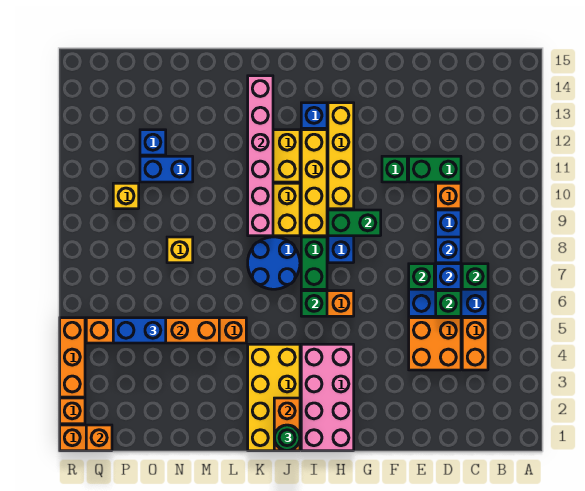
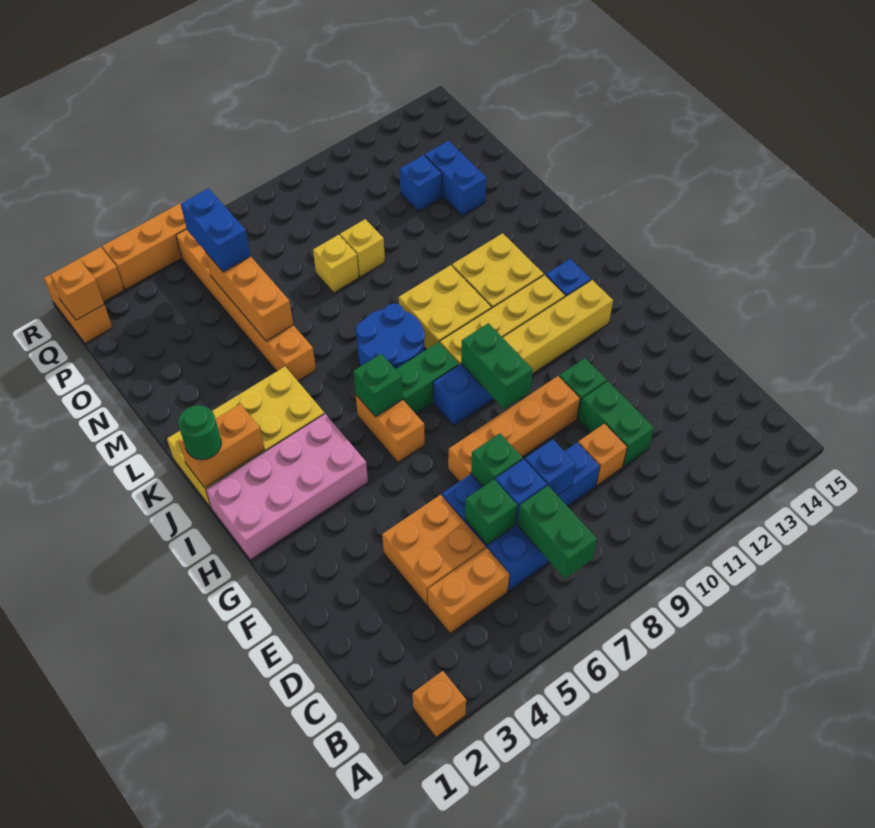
none -> orange 1x1 brick [413,671,466,737]
green 1x1 brick [462,264,488,289] -> green 1x2 brick [518,486,597,579]
none -> orange 1x4 brick [448,376,580,482]
pink 1x6 brick [248,76,273,236] -> none
blue 1x2 brick [140,156,193,182] -> blue 1x2 brick moved to [425,141,487,216]
yellow 1x1 brick [113,183,139,209] -> yellow 1x1 brick moved to [340,219,385,277]

